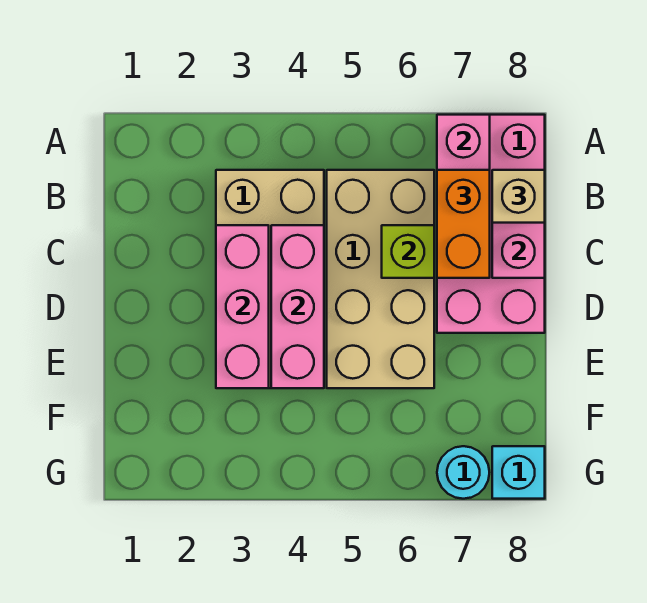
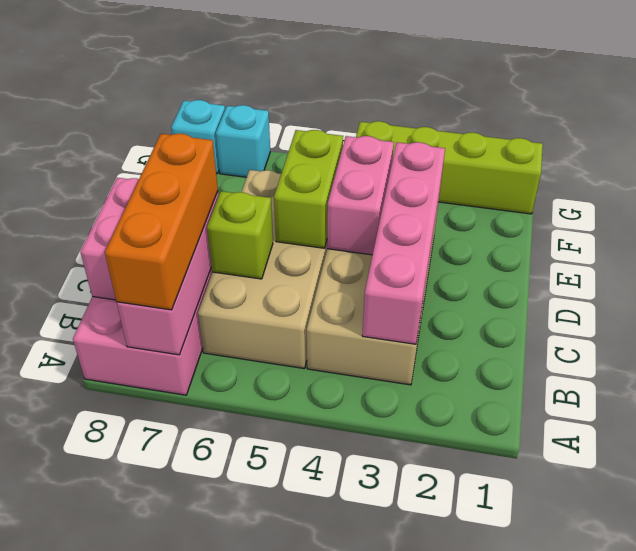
orange 1x2 brick [437,170,490,278] -> orange 1x3 brick [105,134,218,310]
tan 1x1 brick [492,170,545,223] -> none
pink 1x3 brick [216,225,269,388] -> pink 1x4 brick [362,142,445,344]
pink 1x3 brick [271,225,324,388] -> pink 1x2 brick [327,136,394,255]
none -> lime 1x2 brick [274,130,343,248]
none -> lime 1x4 brick [356,121,543,214]
cyan 1x1 round brick [437,446,489,499] -> cyan 1x1 brick [216,105,270,177]

